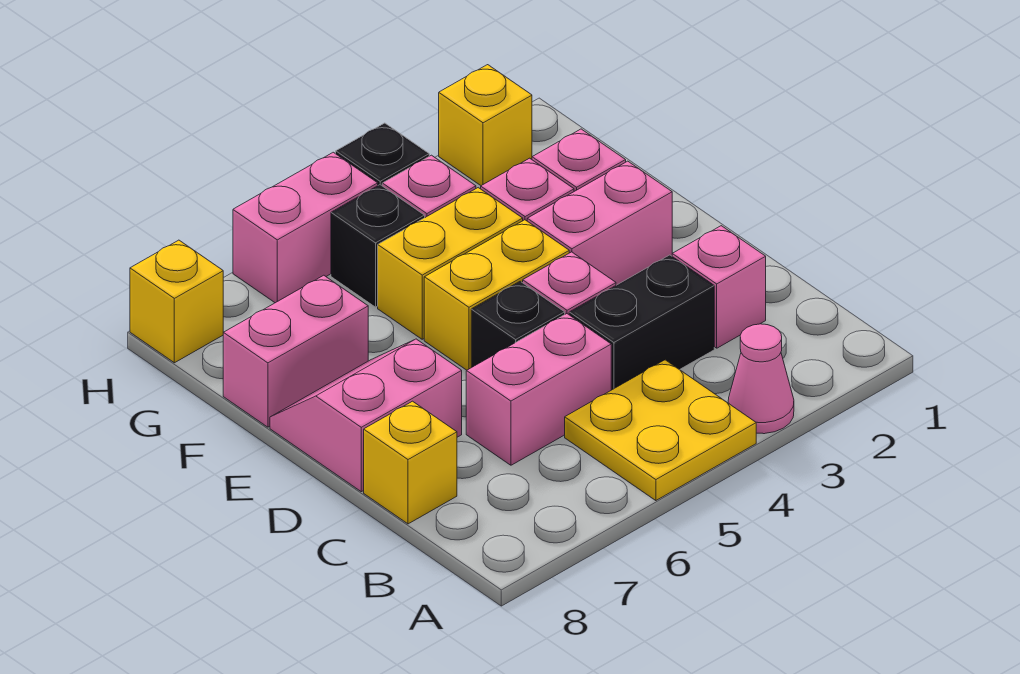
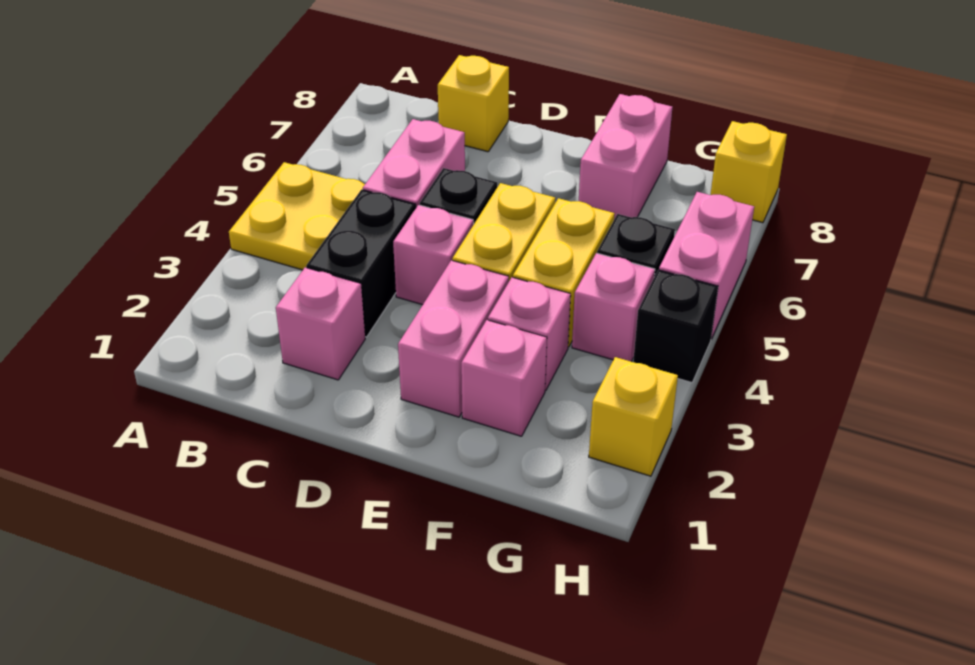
pink 1x1 cone [728,324,794,434] -> none
pink 2x2 slope [270,339,462,492] -> none

